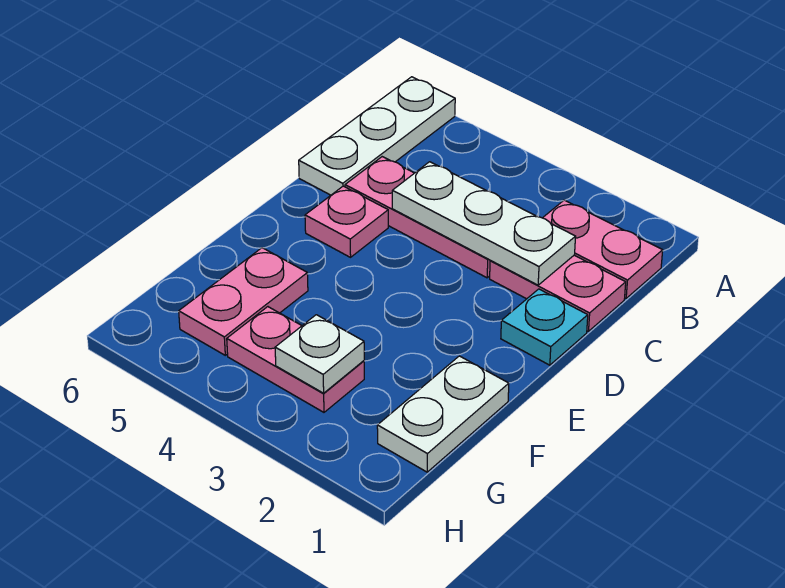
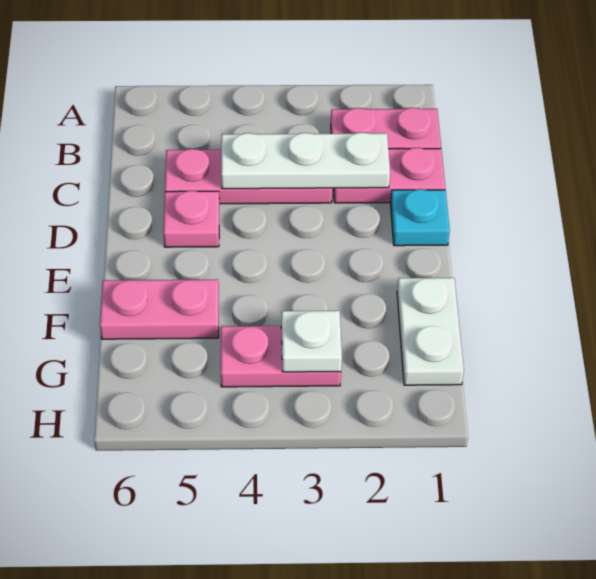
white 1x3 plate [299,77,455,195] -> none
pink 1x2 plate [179,248,308,355] -> pink 1x2 plate turned to [100,279,219,339]

